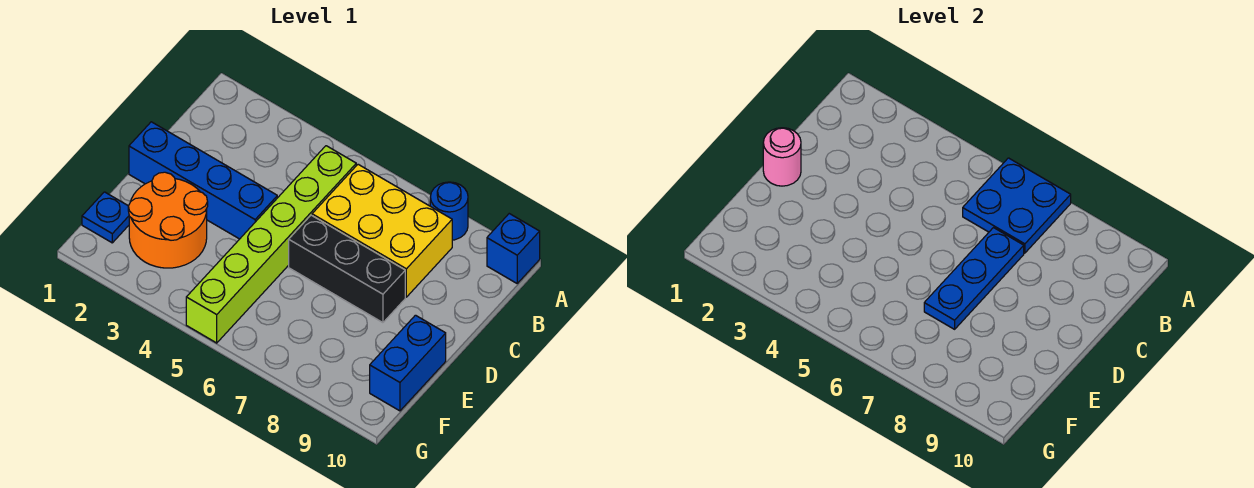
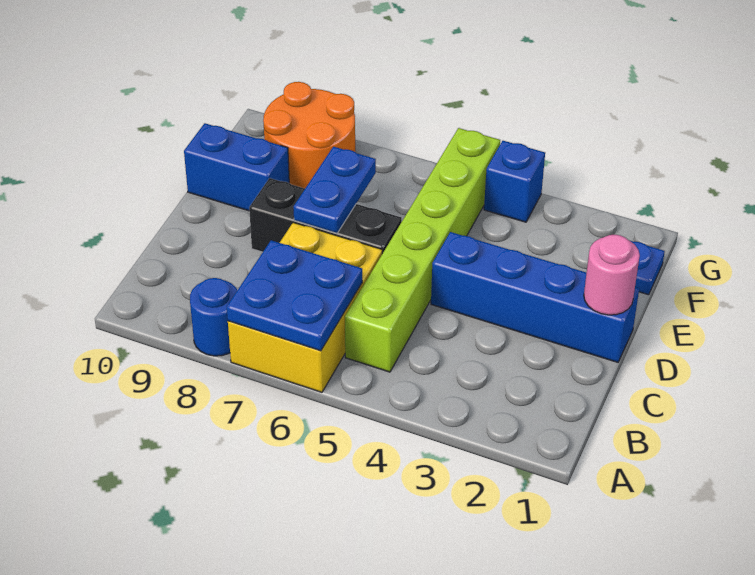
blue 1x1 brick [487,214,540,283] -> blue 1x1 brick moved to [484,141,545,222]
yellow 2x3 brick [312,164,452,297] -> yellow 2x3 brick turned to [228,222,382,392]
blue 1x3 plate [924,228,1024,329] -> blue 1x2 plate [293,147,376,233]
orange 2x2 round brick [128,172,208,268] -> orange 2x2 round brick moved to [263,82,355,188]
blue 1x2 brick [370,315,446,411] -> blue 1x2 brick turned to [184,123,289,211]

